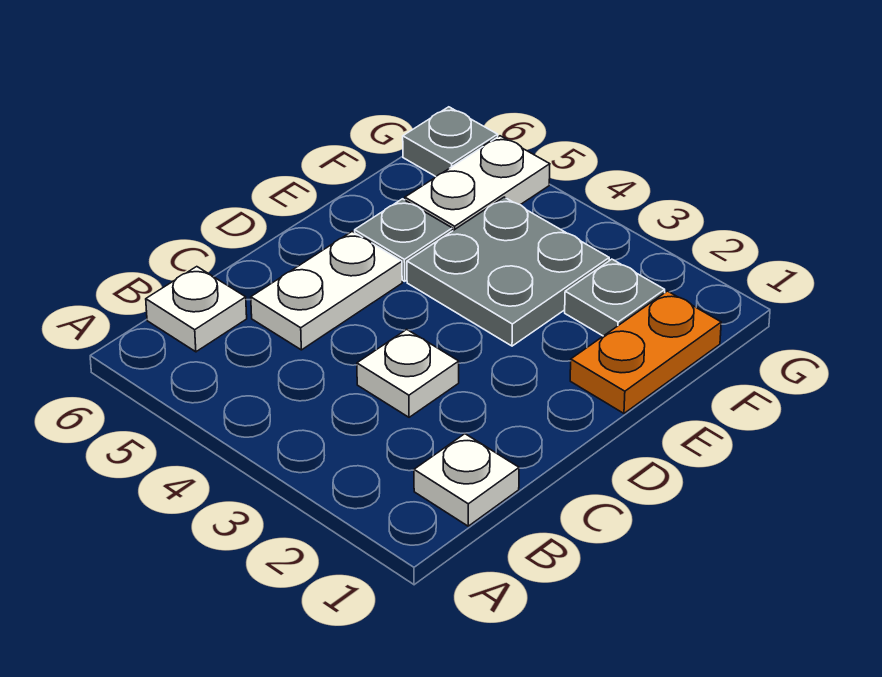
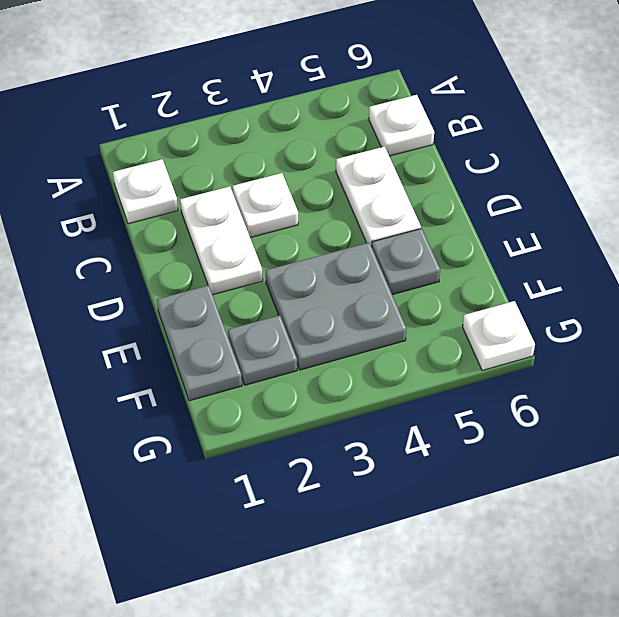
orange 1x2 plate [570,291,721,413] -> grey 1x2 plate [157,285,242,401]
white 1x2 plate [405,136,550,231] -> white 1x2 plate moved to [180,186,263,295]
grey 1x1 plate [403,107,498,176] -> white 1x1 plate [463,301,535,370]

